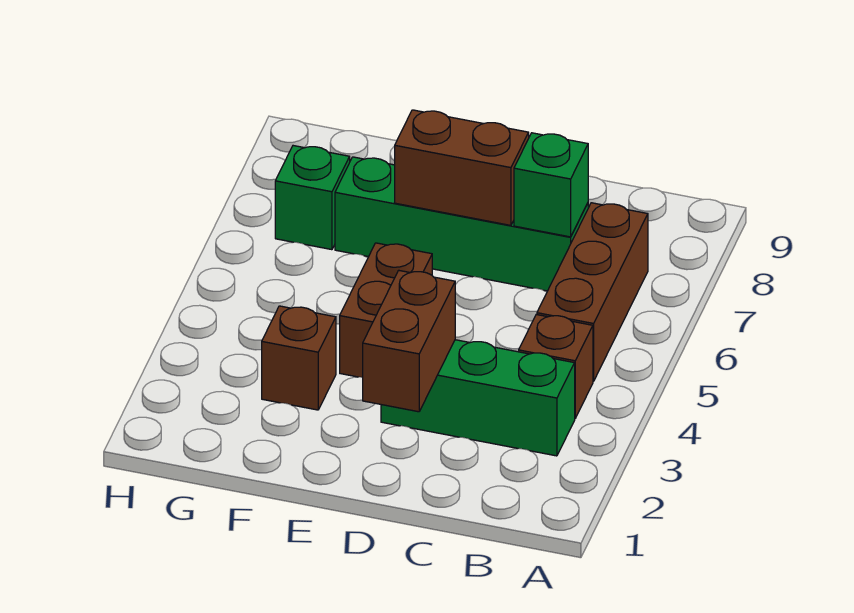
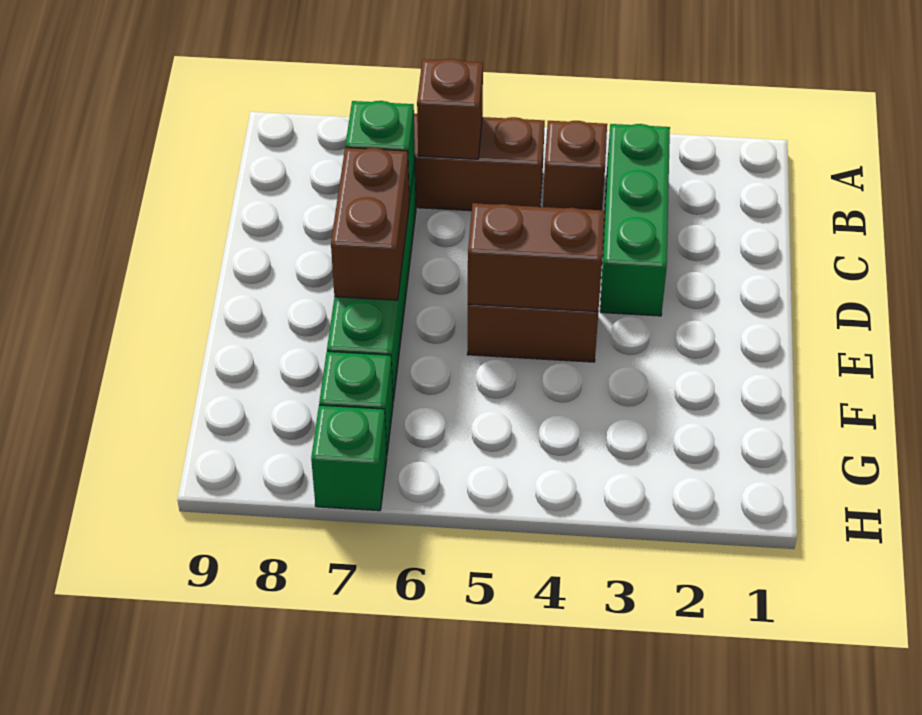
brown 1x2 brick [363,270,455,412] -> brown 1x2 brick moved to [468,203,605,312]
brown 1x1 brick [262,306,336,410] -> brown 1x1 brick moved to [417,59,483,159]
none -> green 1x1 brick [311,405,387,511]

